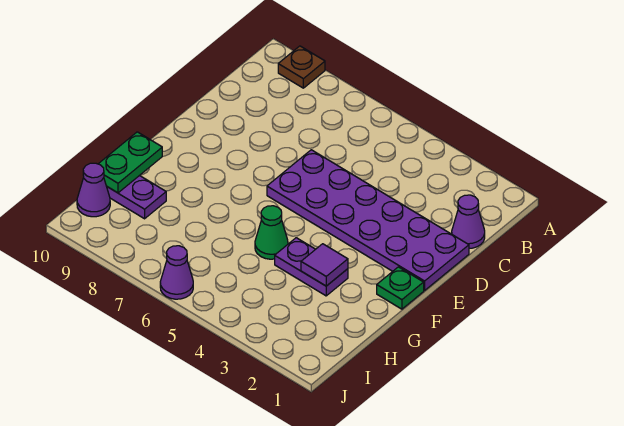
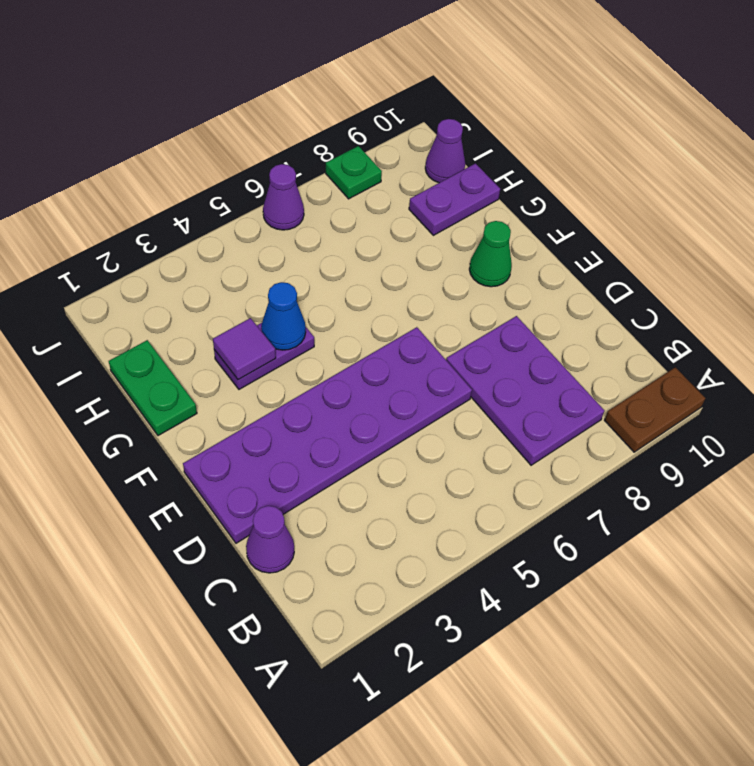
brown 1x1 plate [278,46,325,88] -> brown 1x2 plate [604,367,705,452]
none -> purple 2x3 plate [446,316,605,465]
green 1x1 plate [377,267,424,309] -> green 1x1 plate moved to [326,146,382,199]
none -> blue 1x1 cone [261,282,306,350]
green 1x1 cone [255,206,288,259] -> green 1x1 cone moved to [469,221,512,287]
green 1x2 plate [99,132,162,193] -> green 1x2 plate moved to [109,340,197,436]

